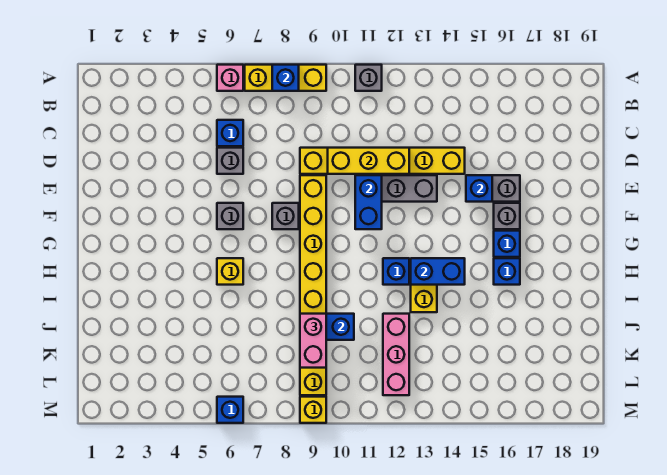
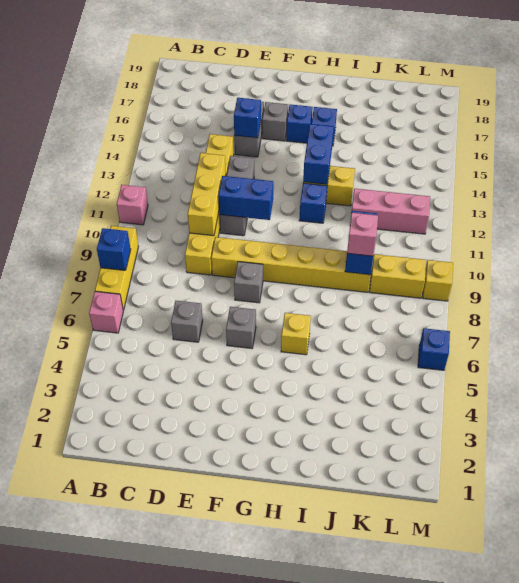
grey 1x1 brick [355,65,382,91] -> pink 1x1 brick [117,185,148,225]
blue 1x1 brick [217,120,243,146] -> none
pink 1x2 brick [300,314,326,368] -> pink 1x1 brick [347,213,378,256]

